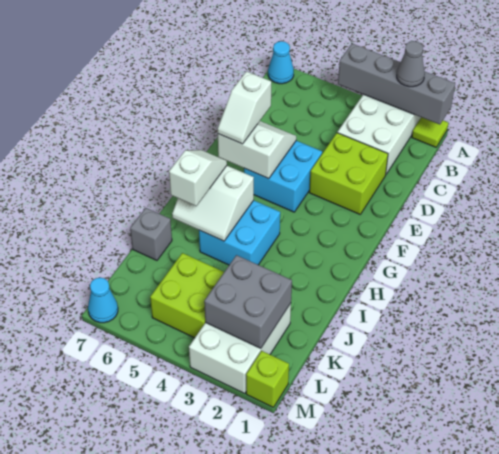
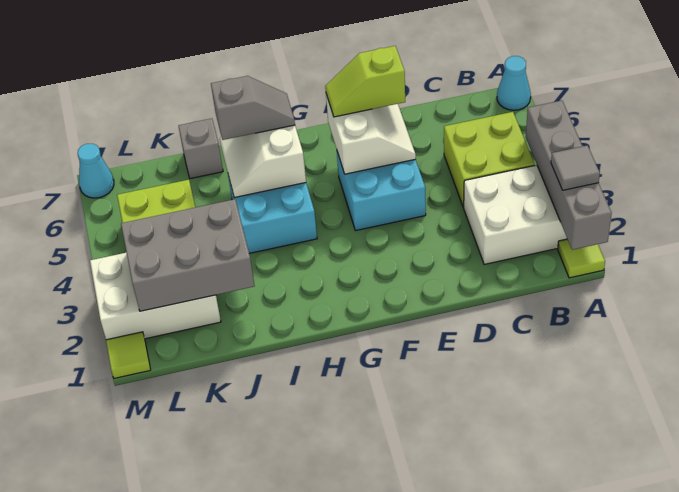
grey 1x1 cone [397,41,425,87] -> grey 1x1 tile [551,145,600,190]
lime 2x2 brick [309,133,388,214] -> lime 2x2 brick moved to [444,112,535,207]
white 1x2 slope [218,71,271,144] -> lime 1x2 slope [325,46,405,117]
white 1x2 slope [169,150,227,206] -> grey 1x2 slope [211,76,295,140]
grey 2x2 brick [204,255,292,348] -> grey 2x3 brick [121,199,255,311]
lime 1x1 brick [246,351,289,407] -> lime 1x1 tile [106,332,151,378]

